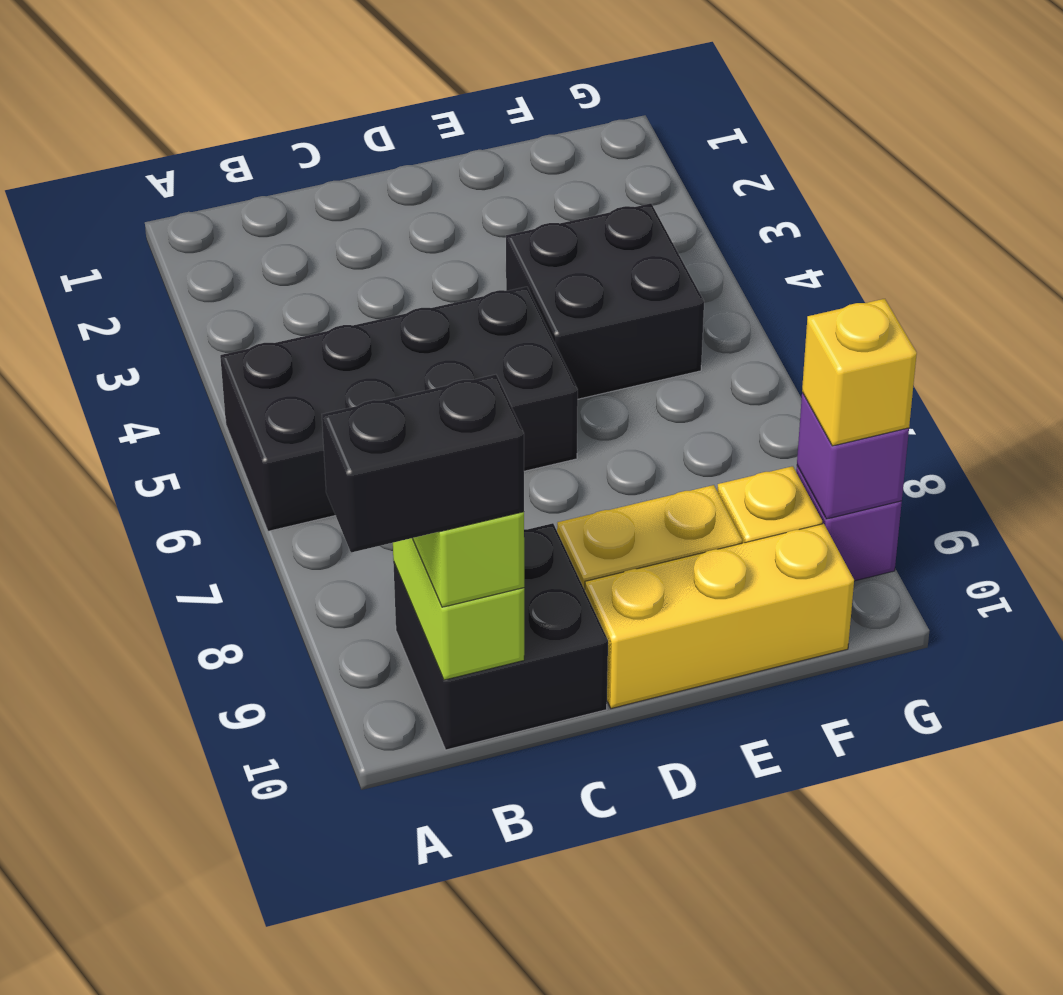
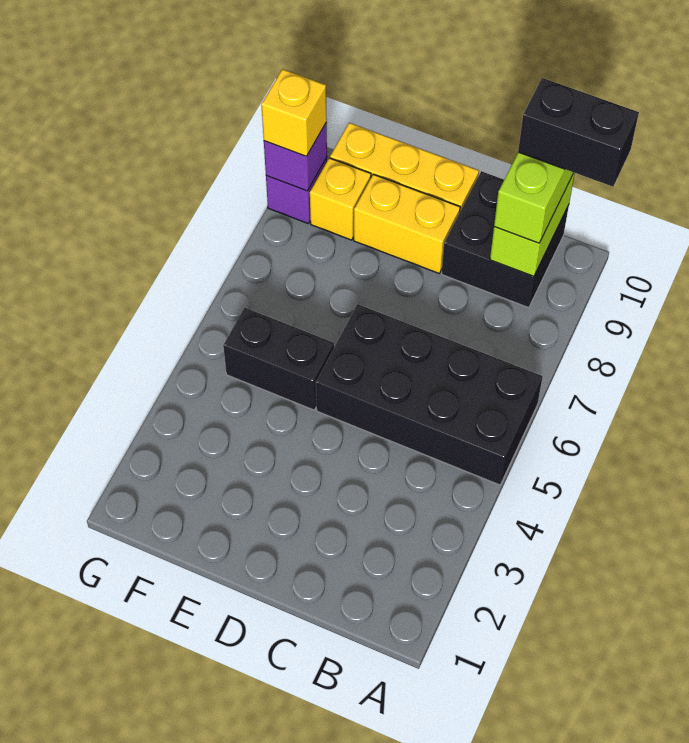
black 2x2 brick [506,203,704,399] -> black 1x2 brick [223,308,334,410]

